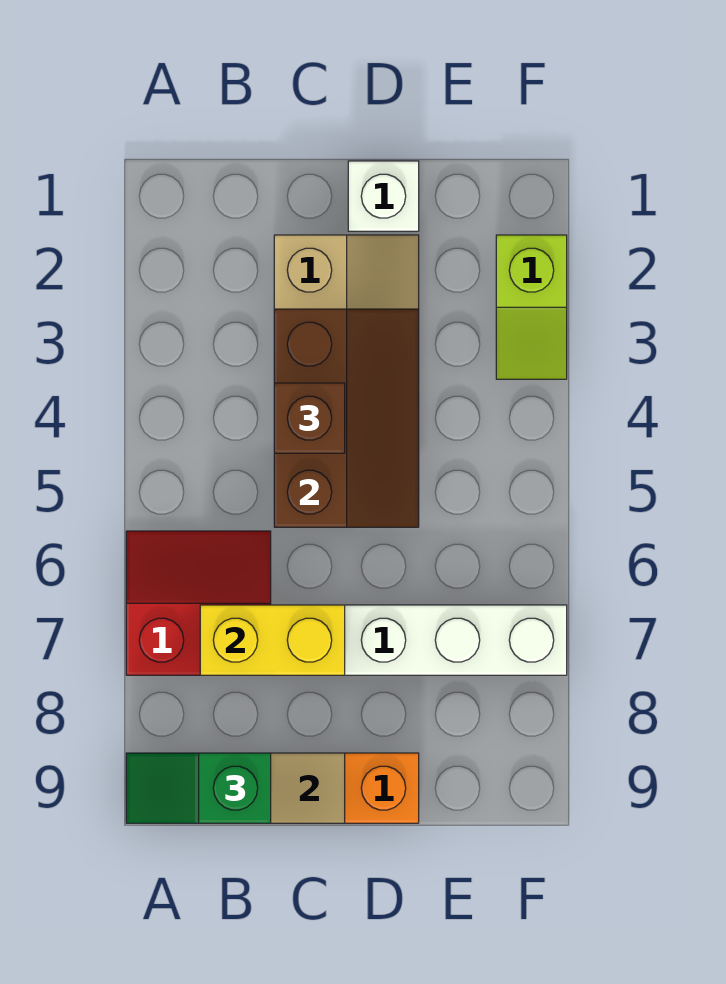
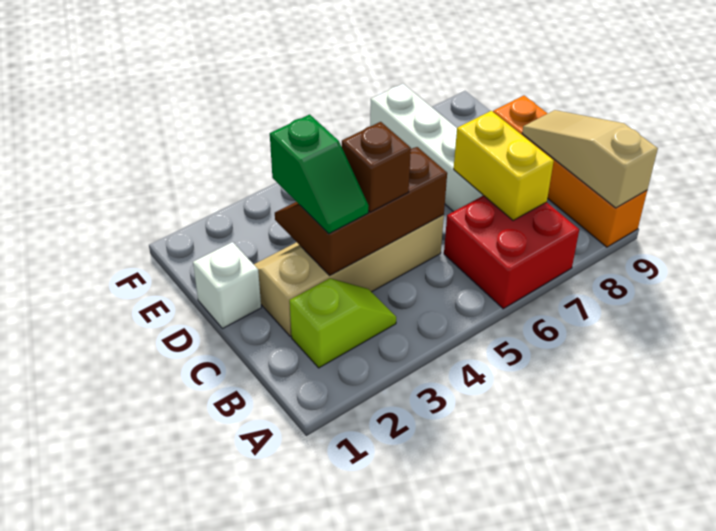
red 2x2 slope [126,531,271,675] -> red 2x2 brick [444,196,579,309]
green 1x2 slope [126,753,271,823] -> green 1x2 slope moved to [270,114,369,234]
lime 1x2 slope [496,235,567,379] -> lime 1x2 slope moved to [290,278,396,368]

